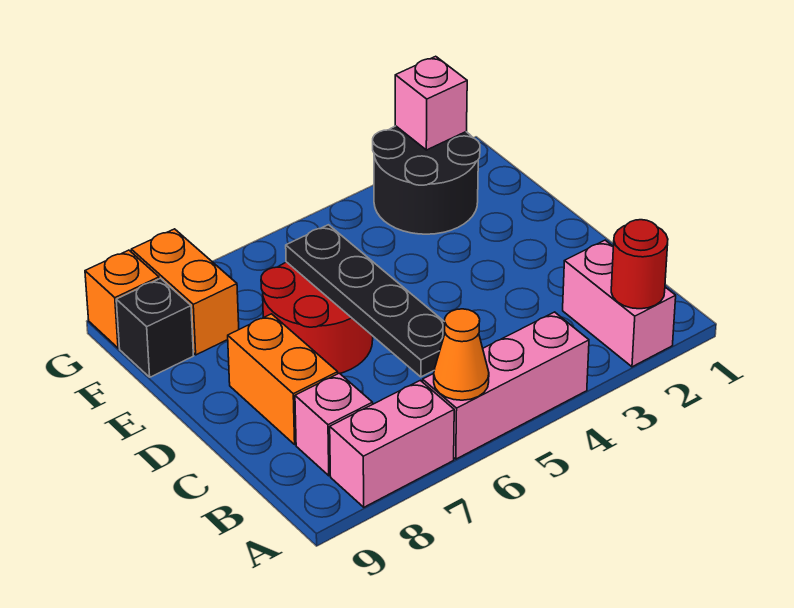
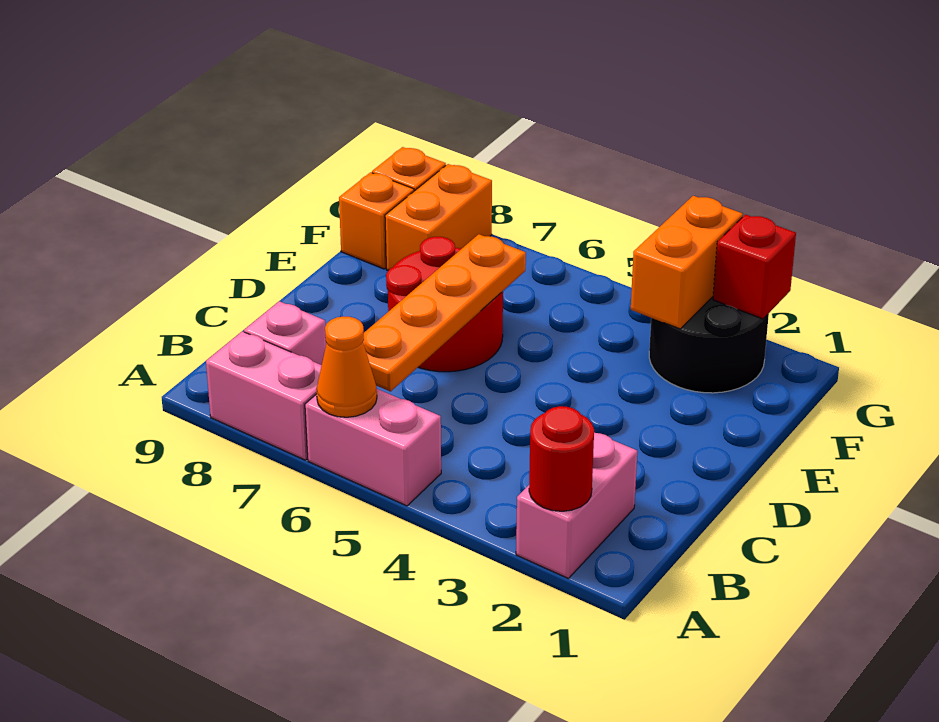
pink 1x3 brick [423,312,589,459] -> pink 1x2 brick [305,389,441,506]
black 1x4 plate [286,225,445,377] -> orange 1x4 plate [363,234,526,392]
orange 1x2 brick [228,314,338,444] -> orange 1x2 brick moved to [631,196,743,329]
black 1x1 brick [116,278,193,377] -> orange 1x1 brick [339,172,414,269]
pink 1x1 brick [395,56,467,150] -> red 1x1 brick [713,215,796,319]

